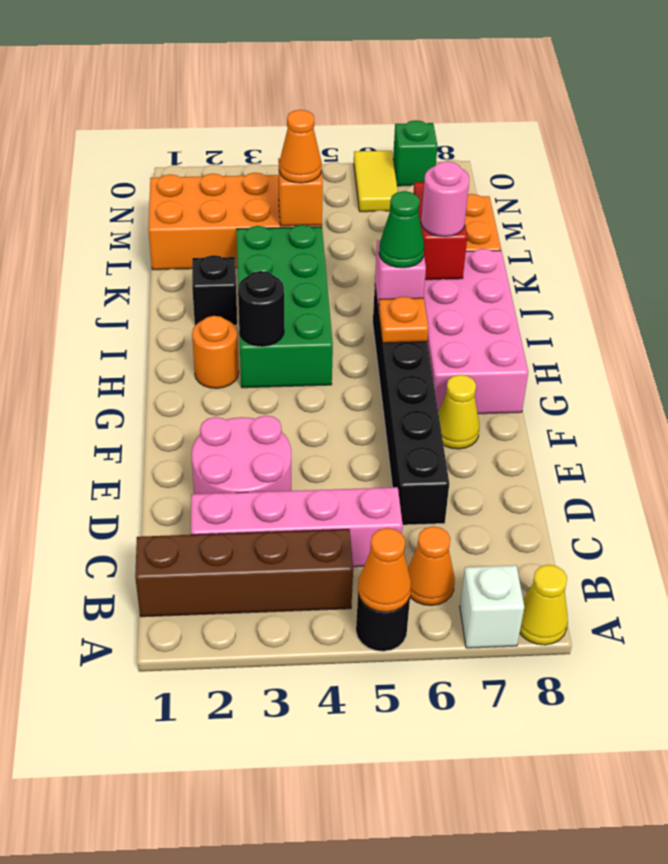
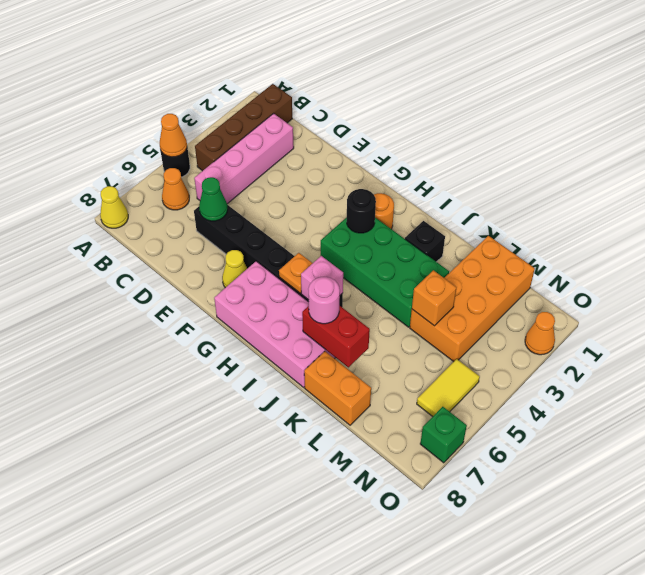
white 1x1 brick [460,565,524,648] -> none
pink 2x2 round brick [191,416,291,494] -> none
green 1x1 cone [379,191,424,268] -> green 1x1 cone moved to [199,177,227,221]
orange 1x1 cone [279,110,322,183] -> orange 1x1 cone moved to [525,312,555,355]
yellow 1x2 tile [354,151,398,212] -> yellow 1x2 tile turned to [417,359,480,417]

